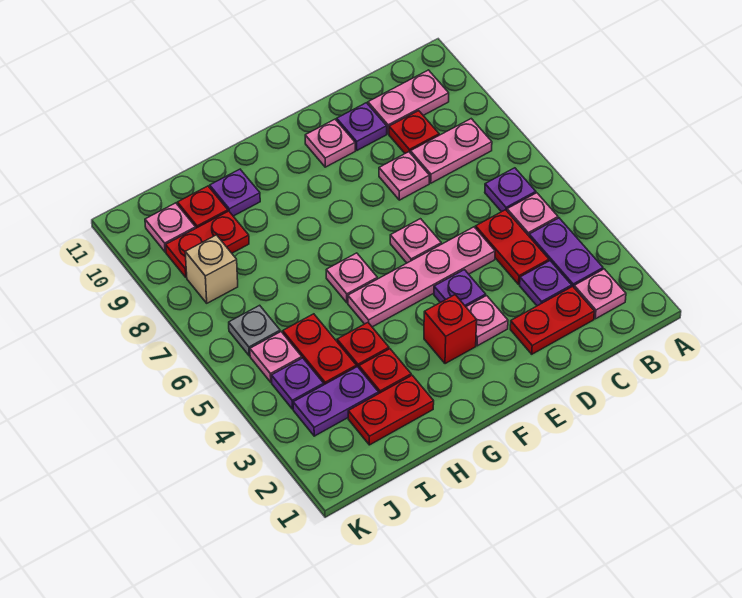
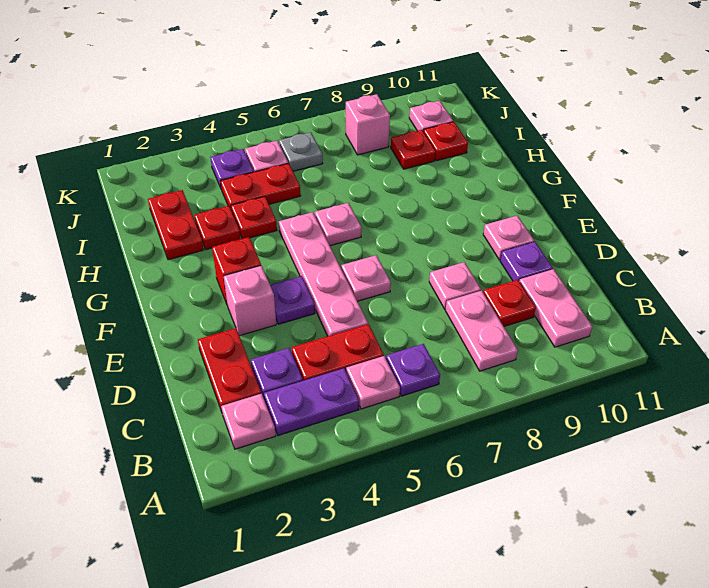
pink 1x1 plate [466,296,508,346] -> pink 1x1 brick [224,266,276,336]
purple 1x1 plate [210,169,260,216] -> none
purple 1x2 plate [293,367,379,436] -> none
red 1x2 plate [166,211,249,278] -> red 1x1 plate [391,130,436,169]
tan 1x1 brick [185,235,238,303] -> pink 1x1 brick [346,94,390,155]

